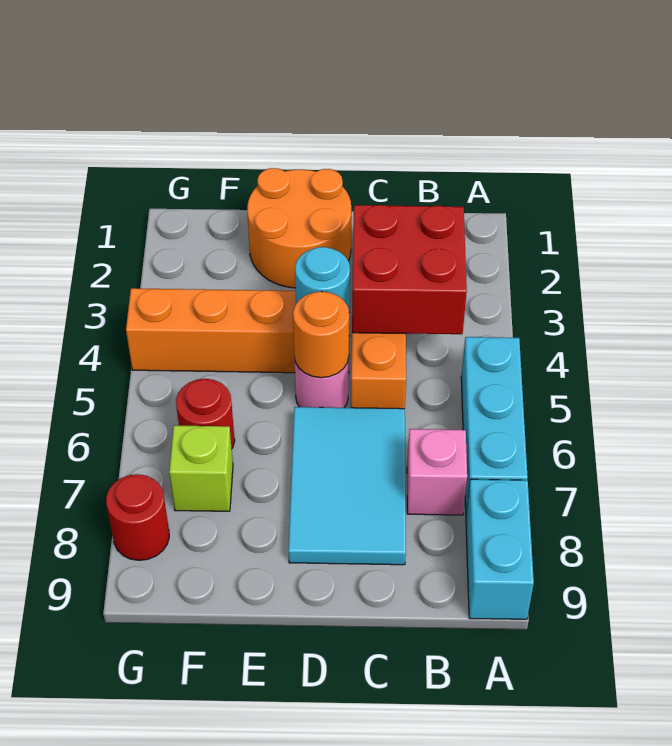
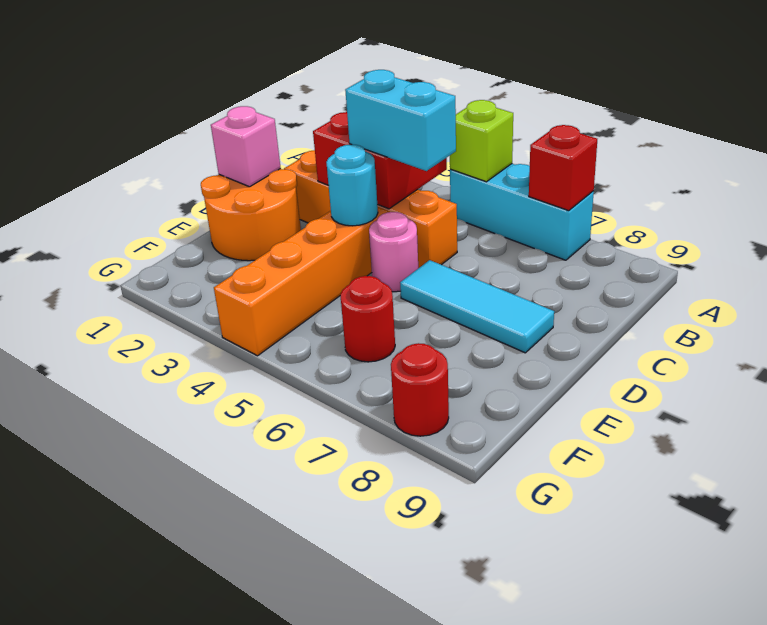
none -> red 1x1 brick [529,125,597,211]
cyan 1x2 brick [466,479,534,619] -> cyan 1x2 brick moved to [345,70,456,171]
pink 1x1 brick [407,429,467,515] -> pink 1x1 brick moved to [211,106,281,187]
cyan 2x3 tile [288,407,406,565] -> cyan 1x3 tile [400,260,554,353]
orange 1x1 round brick [293,292,349,378] -> none
lime 1x1 brick [169,425,233,511] -> lime 1x1 brick moved to [450,100,513,182]

